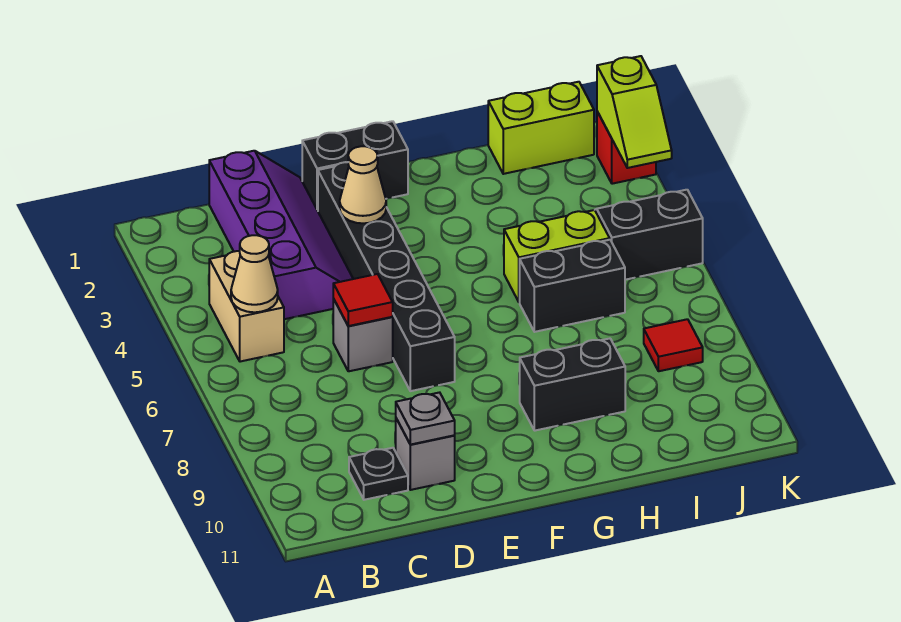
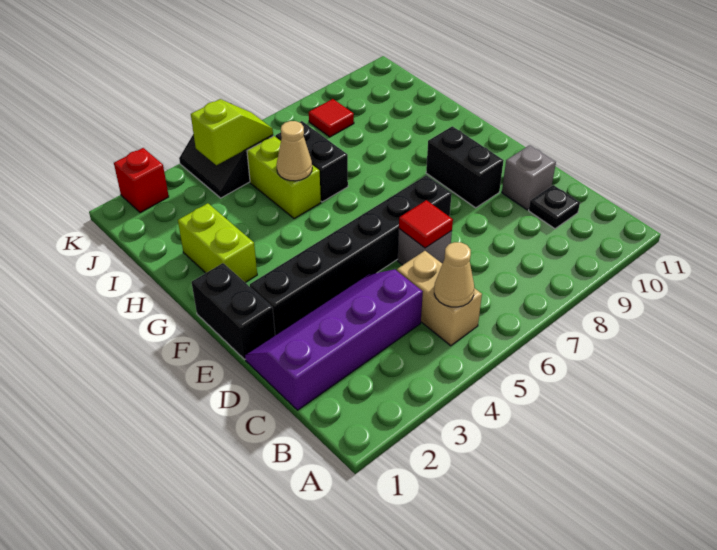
tan 1x2 brick [209,251,284,362] -> tan 1x2 brick turned to [397,251,482,346]
grey 1x1 plate [396,392,455,445] -> none
tan 1x1 cone [340,146,386,223] -> tan 1x1 cone moved to [277,121,312,181]
black 1x2 brick [520,339,625,431] -> black 1x2 brick moved to [426,126,504,208]
lime 1x2 brick [488,82,594,174] -> lime 1x2 brick moved to [178,203,257,283]
lime 1x2 slope [597,56,672,168] -> lime 1x2 slope moved to [191,99,273,165]

